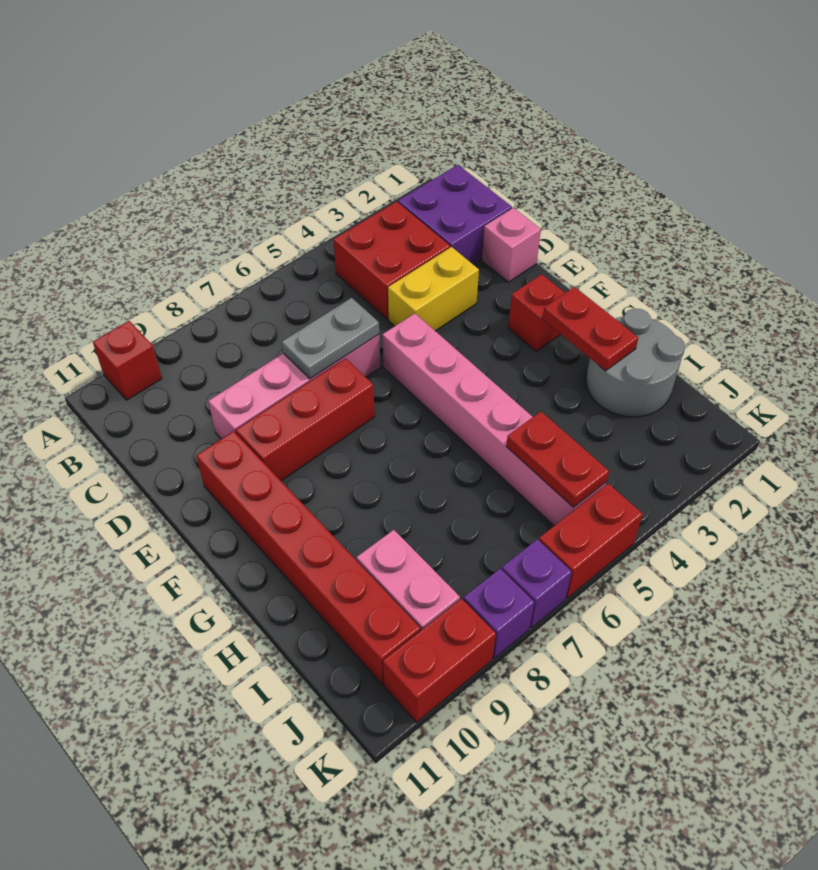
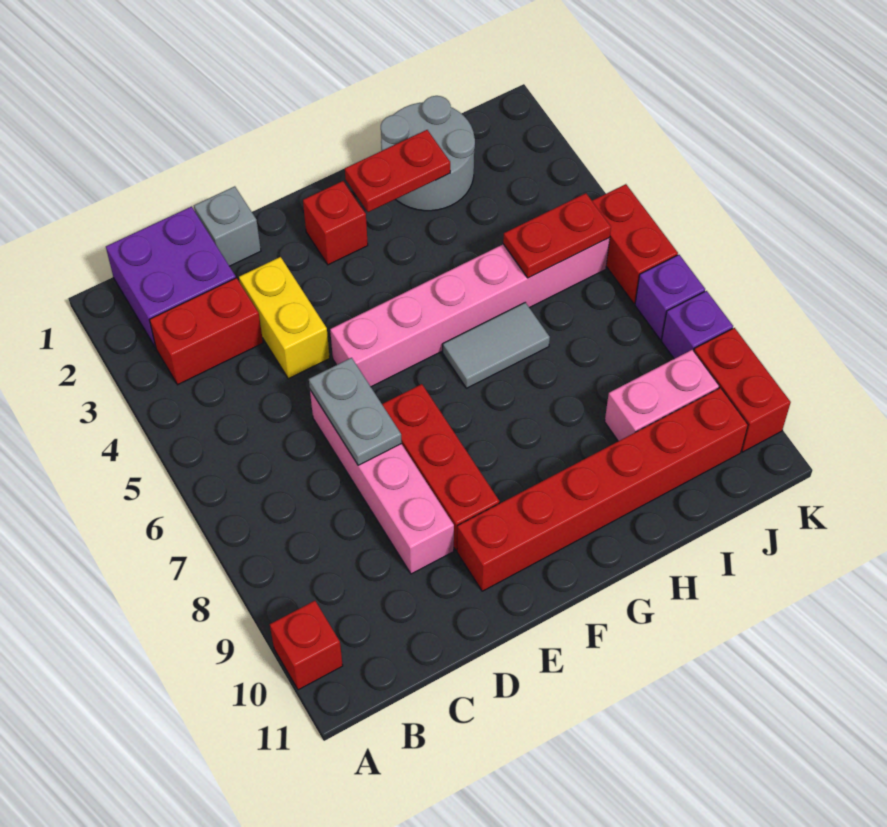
red 2x2 brick [334,202,450,320] -> red 1x2 brick [149,278,263,385]
pink 1x1 brick [482,208,541,282] -> grey 1x1 brick [194,186,261,266]
none -> grey 1x2 tile [443,303,550,388]

